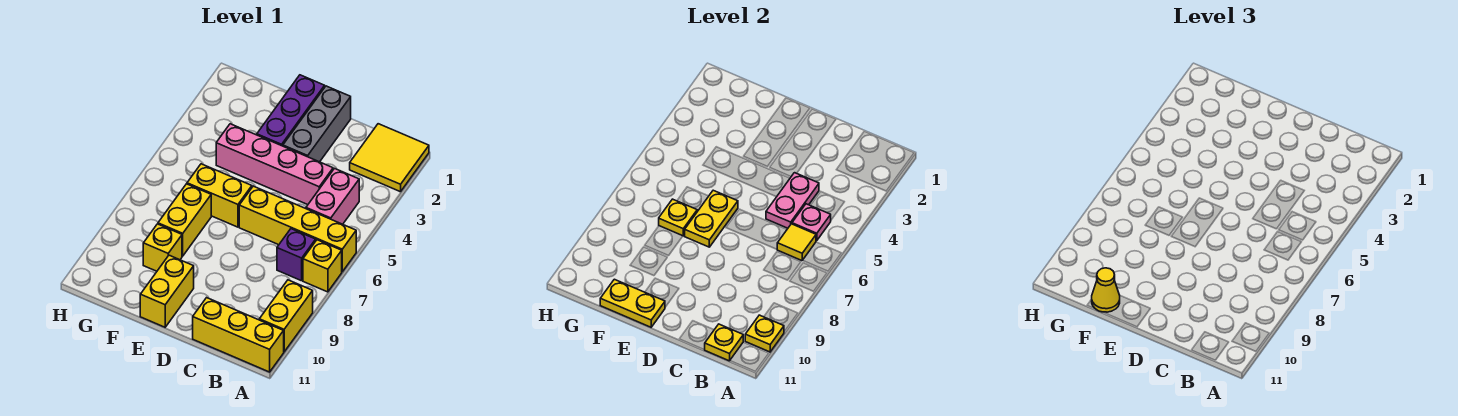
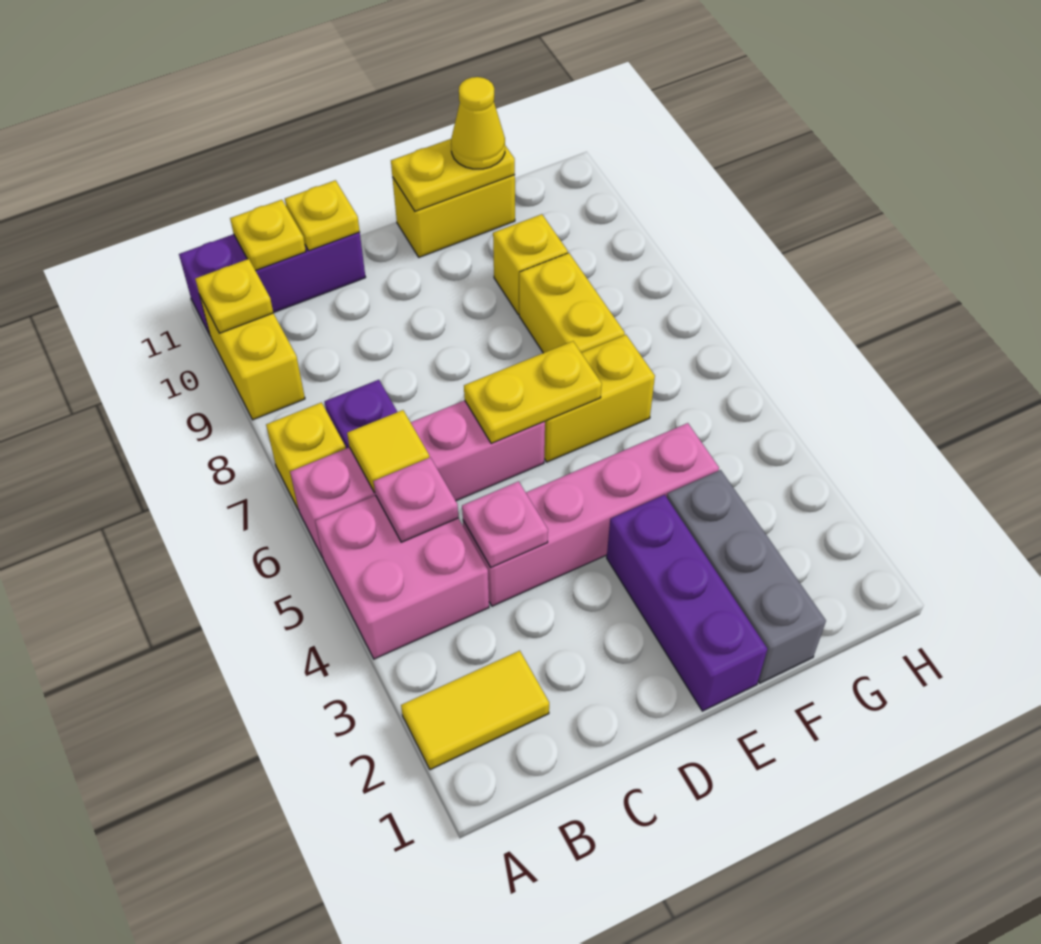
yellow 2x2 tile [350,124,429,192] -> yellow 1x2 tile [401,651,549,770]
yellow 1x4 brick [239,186,356,272] -> pink 1x4 brick [290,400,545,558]
yellow 1x3 brick [193,298,284,372] -> purple 1x3 brick [179,232,366,335]
pink 1x2 brick [306,169,359,224] -> pink 2x2 brick [315,495,489,659]
pink 1x2 plate [766,173,819,228] -> pink 1x1 plate [462,481,548,568]
grey 1x3 brick [283,86,351,162] -> grey 1x3 brick moved to [667,470,826,683]
yellow 1x2 plate [685,190,738,247] -> yellow 1x2 plate turned to [464,341,602,444]
yellow 1x2 brick [140,255,194,327] -> yellow 1x2 brick turned to [392,175,515,257]
yellow 1x1 plate [659,199,697,236] -> yellow 1x1 plate moved to [285,180,360,251]

